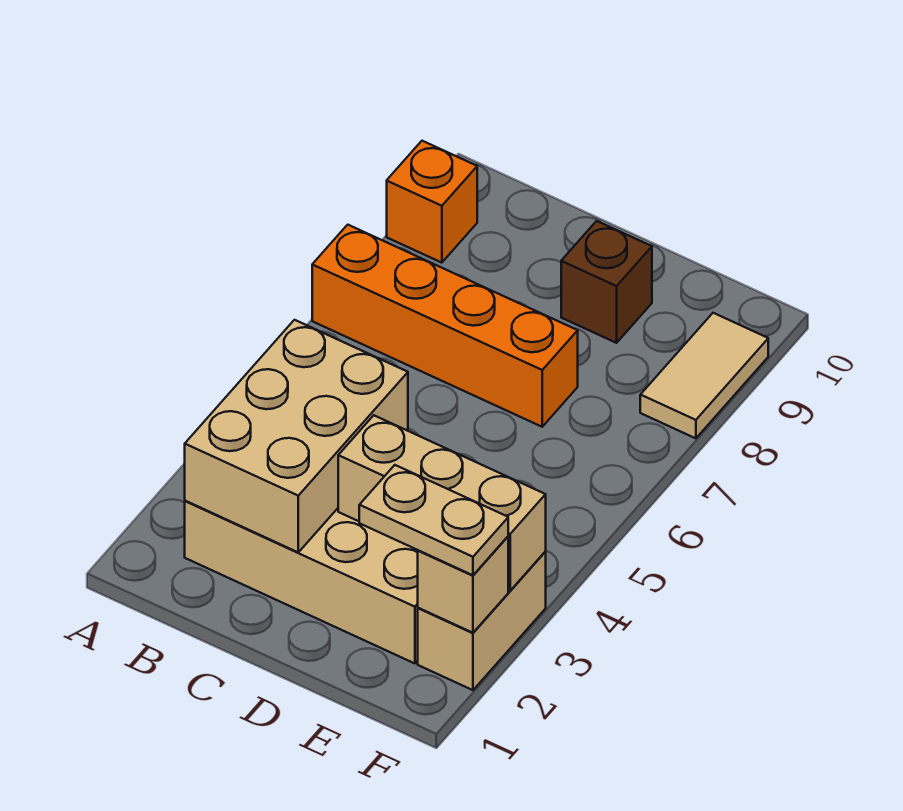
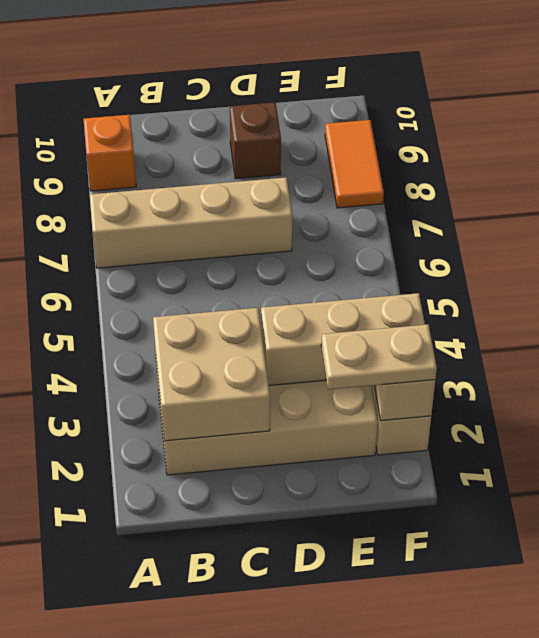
orange 1x4 brick [312,225,578,427] -> tan 1x4 brick [90,177,292,268]
tan 2x3 brick [185,320,408,552] -> tan 2x2 brick [153,308,270,441]
tan 1x2 tile [640,313,768,438] -> orange 1x2 tile [325,120,384,208]

